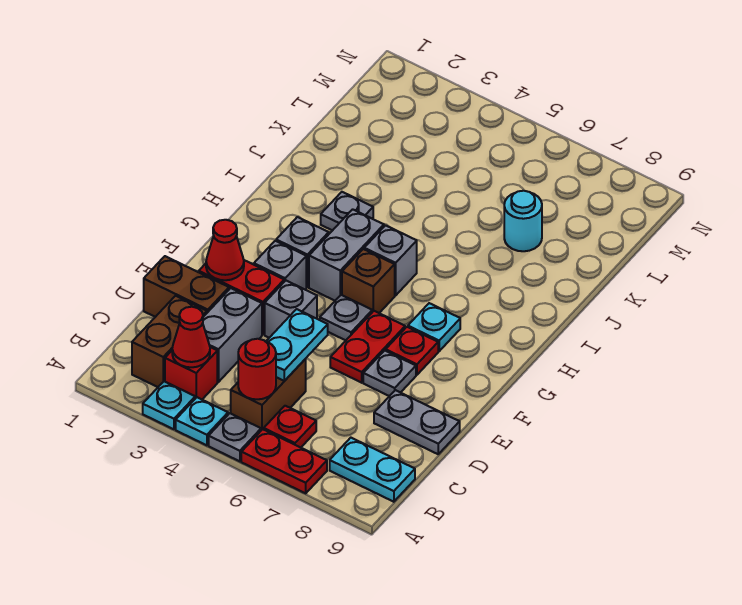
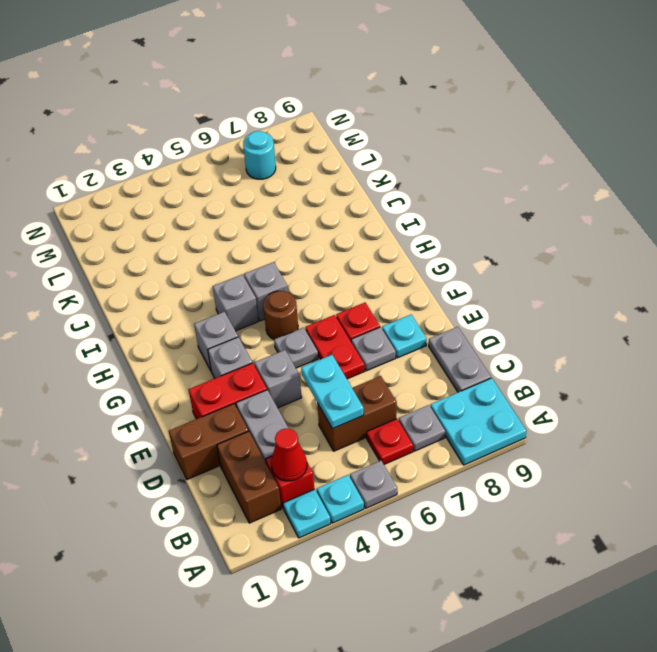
red 1x2 plate [241,429,327,493] -> none
brown 1x2 brick [231,359,306,430] -> brown 1x2 brick turned to [317,376,397,451]
red 1x1 round brick [238,339,276,399] -> none
cyan 1x2 plate [330,438,415,502] -> cyan 2x2 plate [431,378,526,465]
grey 1x2 plate [374,390,460,454] -> grey 1x2 plate turned to [429,327,491,392]
red 1x1 cone [206,220,244,280] -> none
grey 1x2 brick [309,209,384,301] -> grey 1x1 brick [213,275,259,331]
brown 1x1 brick [342,249,395,313] -> brown 1x1 round brick [263,291,298,339]
cyan 1x1 plate [408,303,460,351] -> cyan 1x1 plate moved to [382,315,427,358]
grey 1x1 plate [321,192,373,231] -> grey 1x1 plate moved to [399,405,445,451]
cyan 1x1 round brick [504,191,542,251] -> cyan 1x1 round brick moved to [243,131,276,179]

